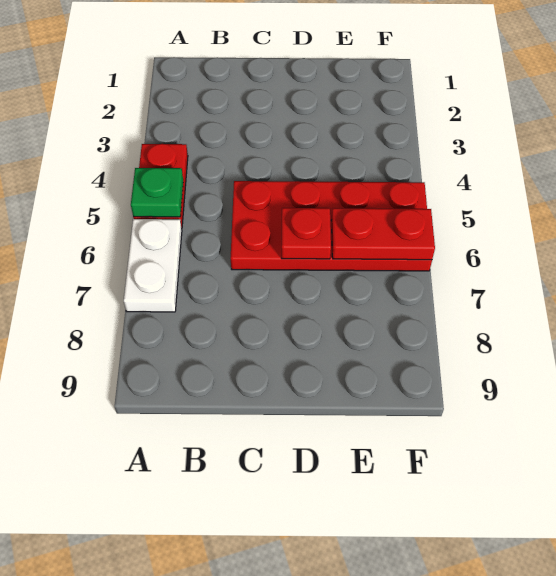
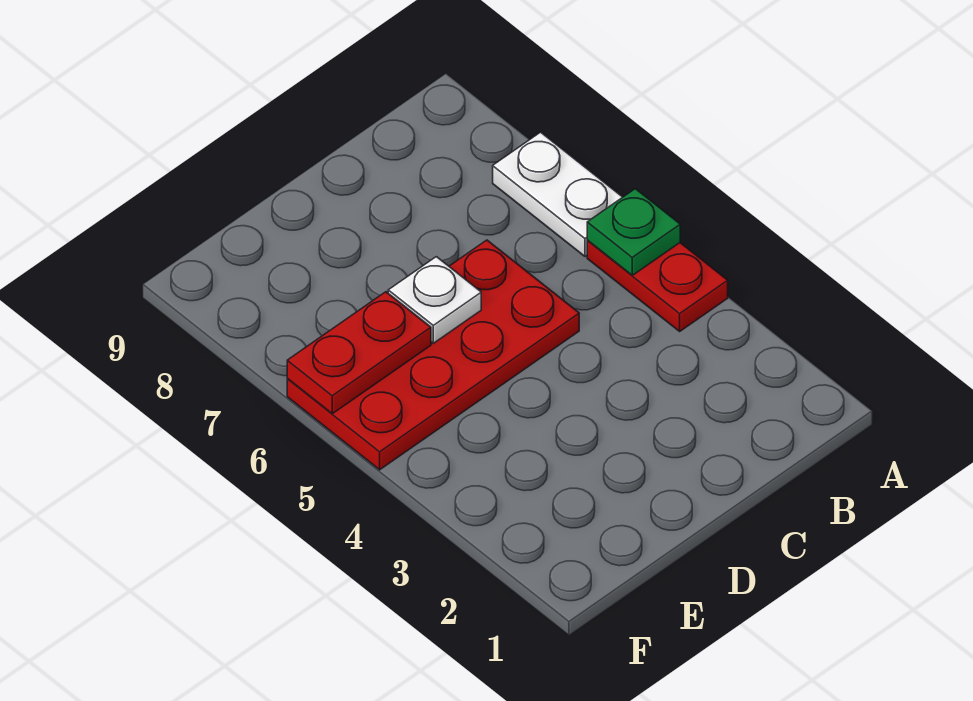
red 1x1 plate [281,208,331,259] -> white 1x1 plate [388,257,481,343]

